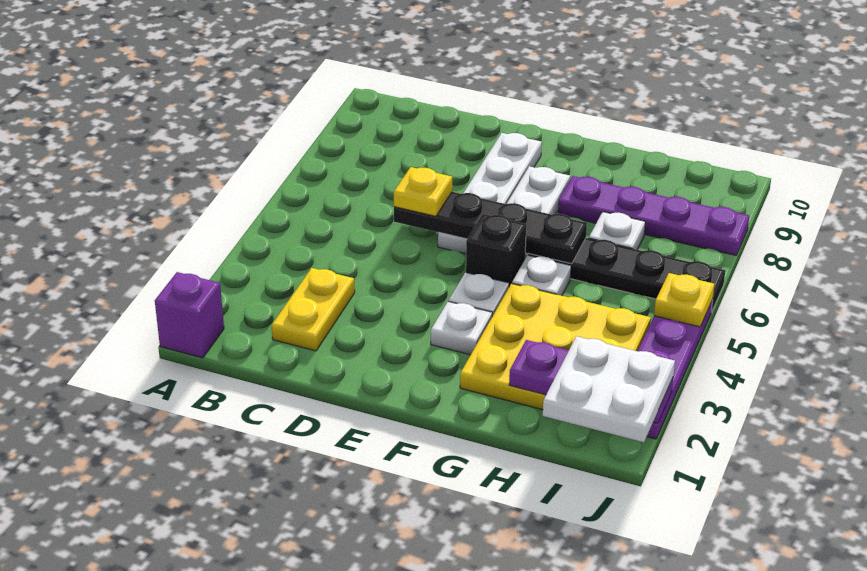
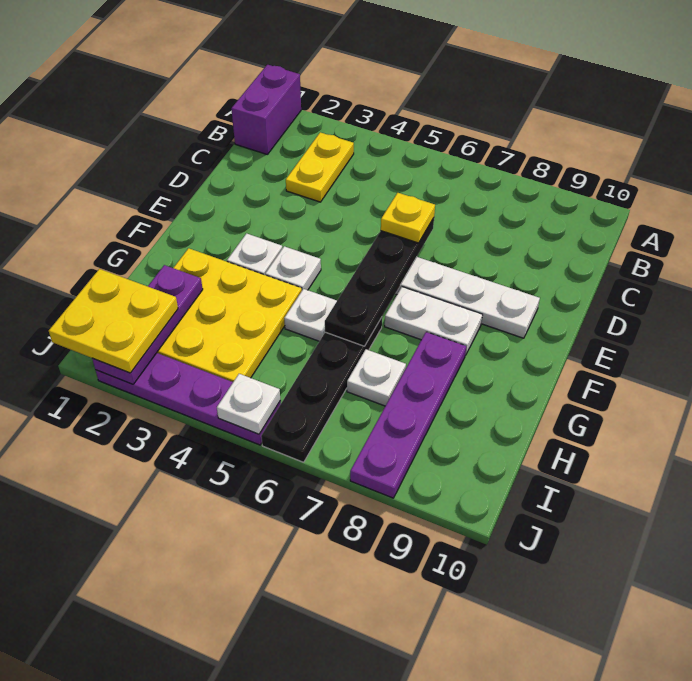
purple 1x1 brick [155,272,224,358] -> purple 1x2 brick [231,65,301,155]
yellow 1x2 plate [272,268,355,351] -> yellow 1x2 plate turned to [286,132,354,202]
black 1x1 brick [466,214,526,287] -> none
white 2x2 plate [543,336,675,442] -> yellow 2x2 plate [49,269,178,373]
yellow 1x1 plate [654,273,714,327] -> white 1x1 plate [217,374,280,434]

